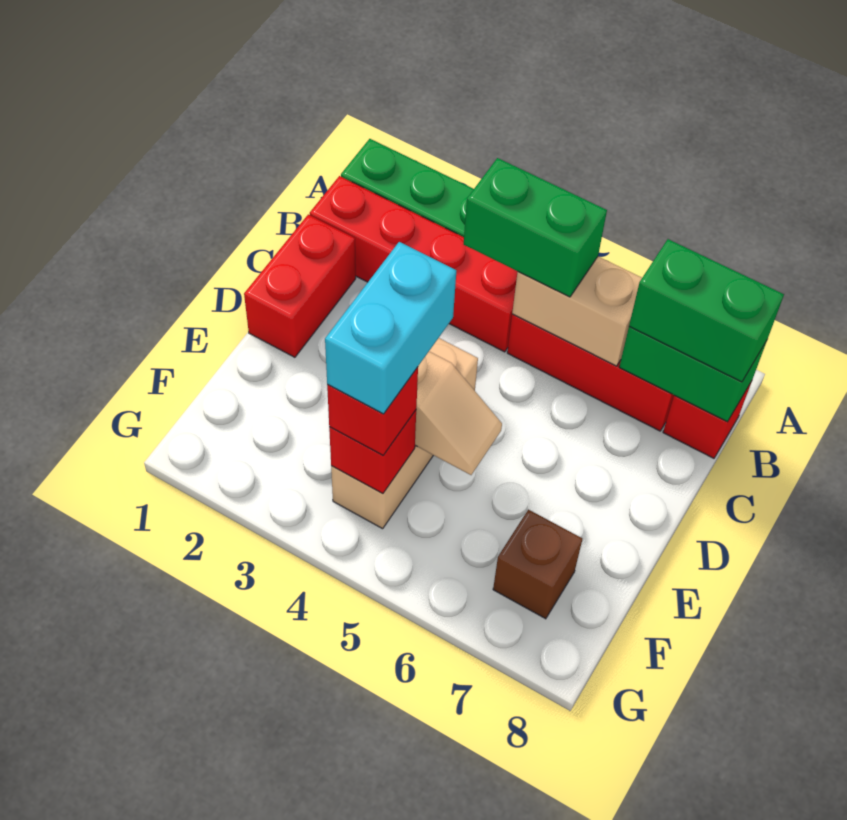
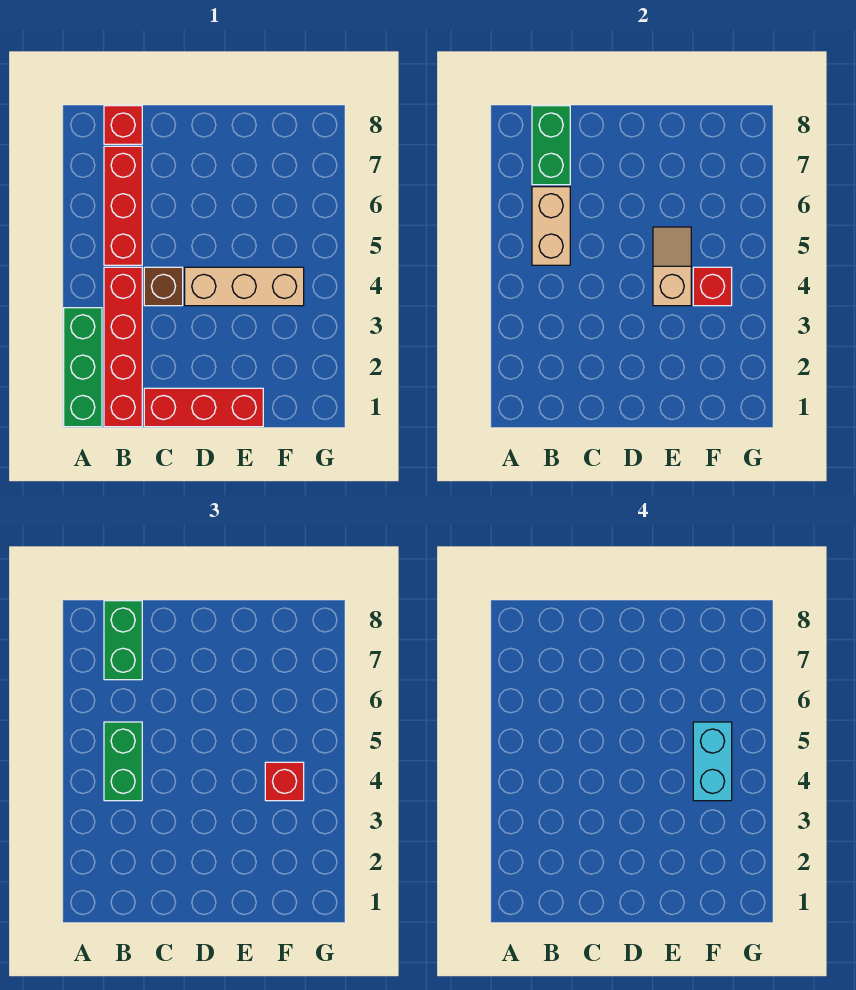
red 1x2 brick [244,215,356,357] -> red 1x3 brick [144,388,263,427]
cyan 1x2 brick [325,242,456,414] -> cyan 1x2 brick turned to [693,722,732,801]
brown 1x1 brick [493,510,582,619] -> brown 1x1 brick moved to [144,267,183,306]

